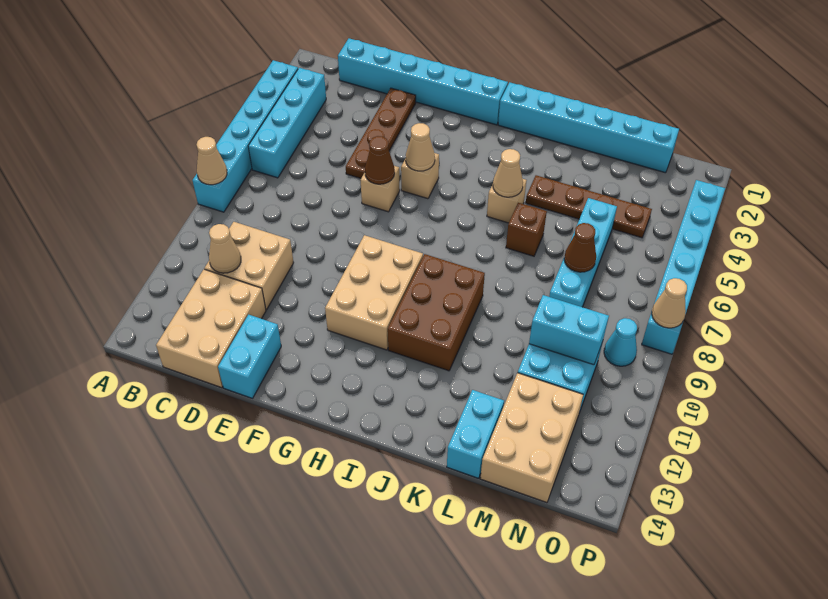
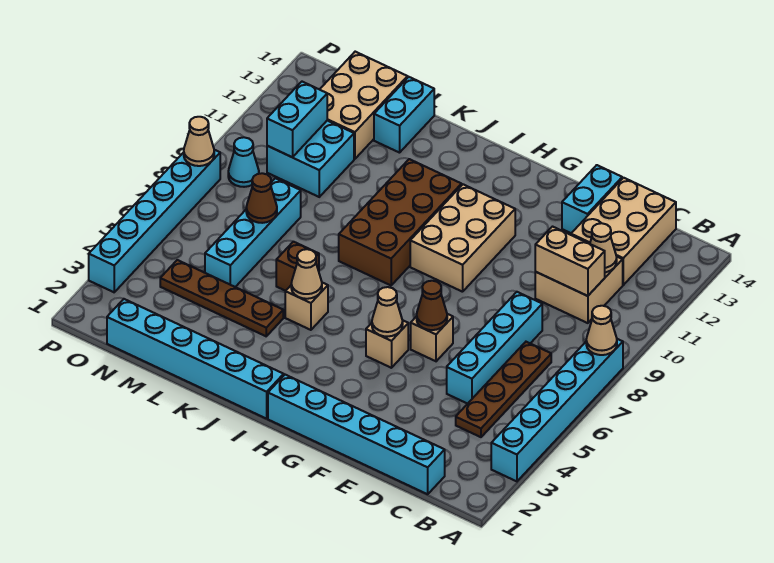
cyan 1x4 brick [248,68,326,178] -> cyan 1x4 brick moved to [447,292,542,404]
none -> tan 1x2 brick [535,227,605,296]
brown 1x4 plate [346,88,416,178] -> brown 1x4 plate moved to [456,342,551,437]
brown 2x3 brick [388,254,485,371] -> brown 2x4 brick [339,159,462,285]
cyan 1x2 brick [529,295,609,365] -> cyan 1x2 brick turned to [267,82,327,157]

